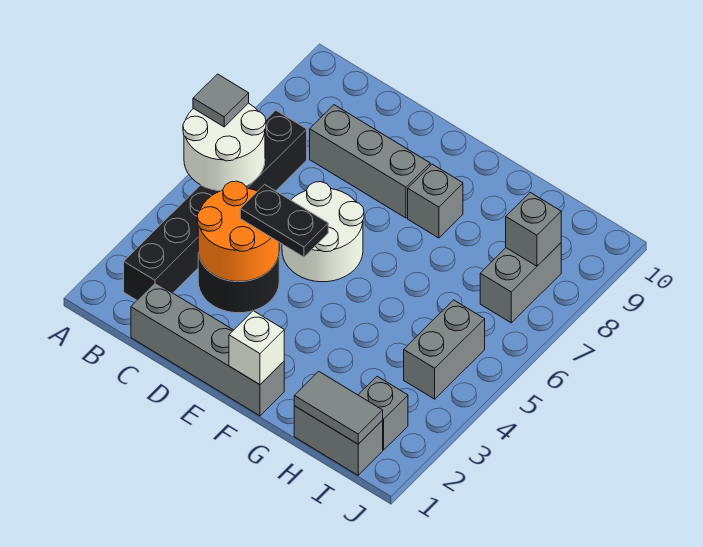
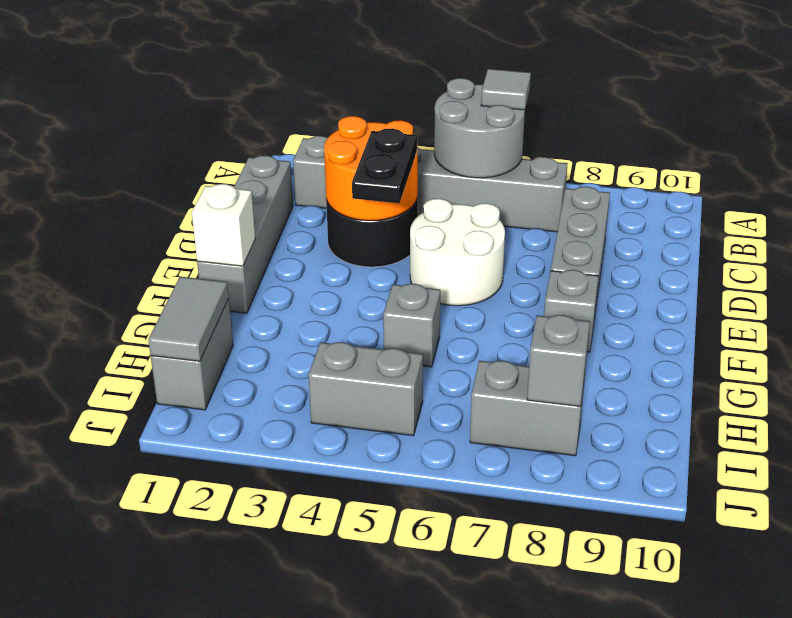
white 2x2 round brick [183,103,266,191] -> grey 2x2 round brick [434,78,525,178]
black 1x6 brick [124,110,307,300] -> grey 1x6 brick [293,136,568,232]
grey 1x1 brick [358,376,408,450] -> grey 1x1 brick moved to [383,284,440,367]

